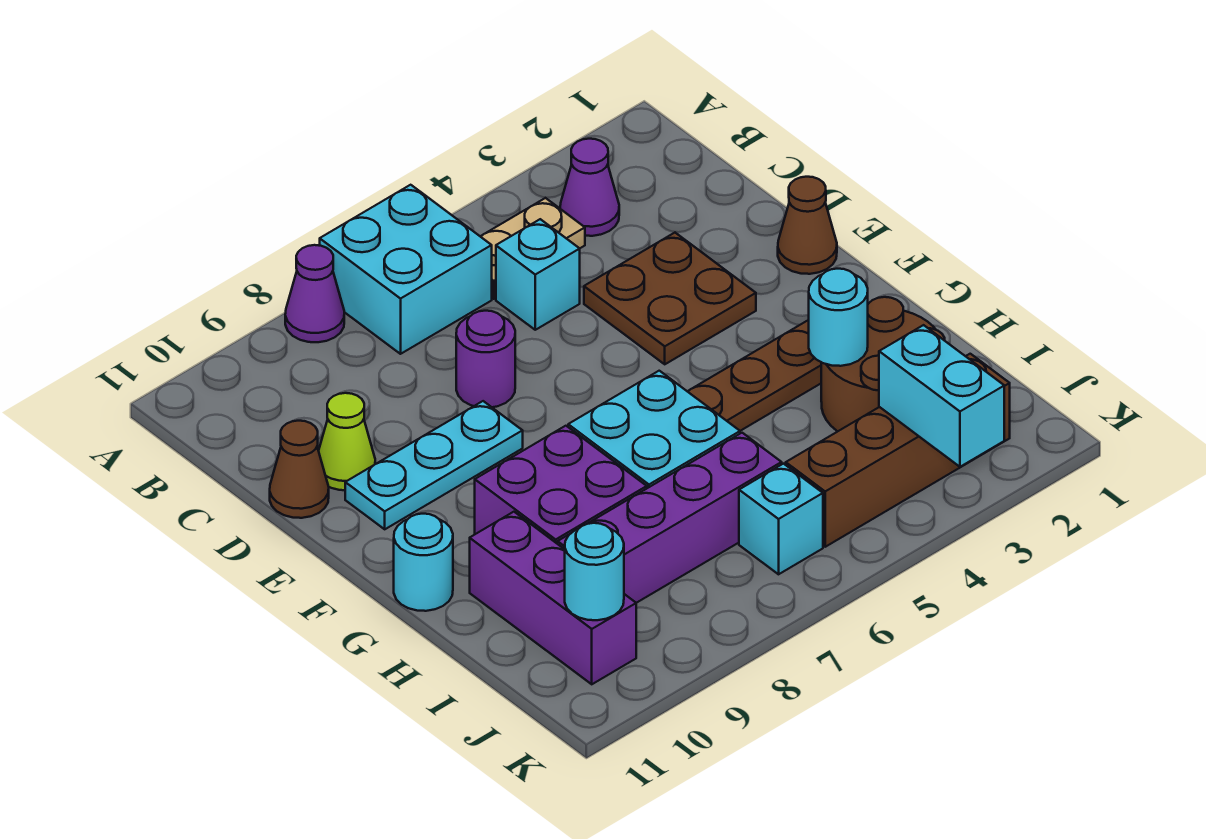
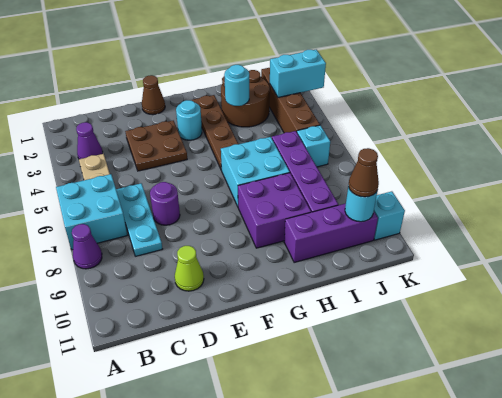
cyan 1x1 brick [496,219,580,330] -> cyan 1x1 brick moved to [374,191,405,240]
brown 1x1 cone [270,421,329,518] -> brown 1x1 cone moved to [348,148,379,197]
cyan 1x3 plate [345,401,523,529] -> cyan 1x3 plate moved to [116,183,162,256]
cyan 1x1 round brick [394,514,453,611] -> cyan 1x1 round brick moved to [176,100,202,140]

